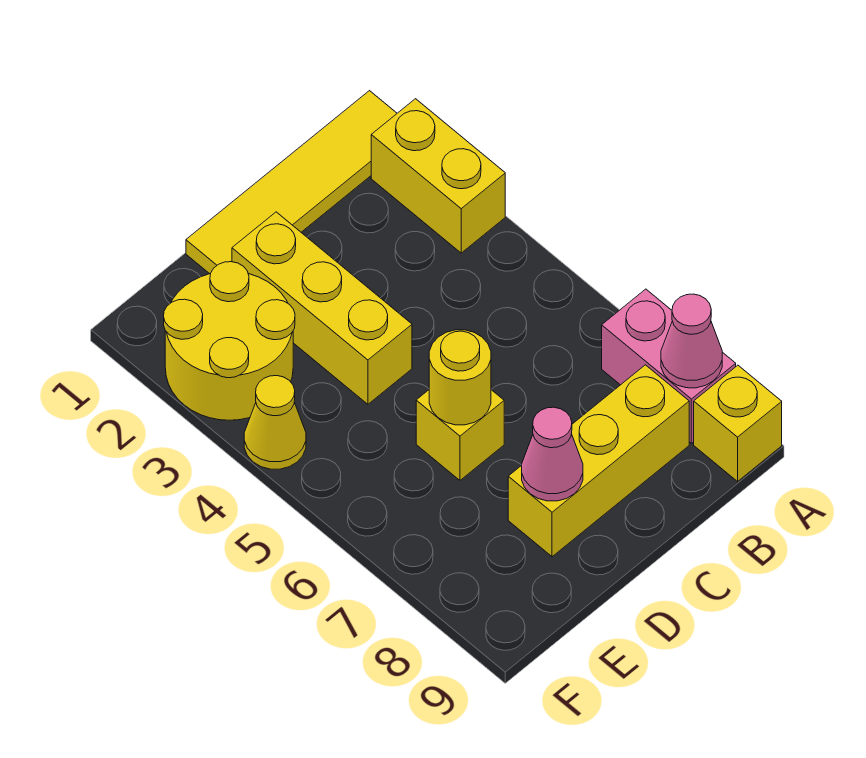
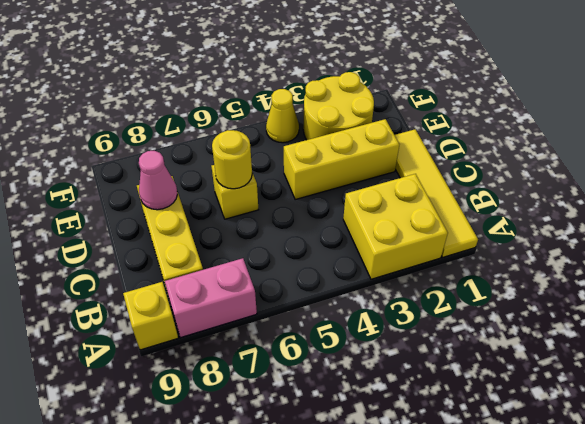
yellow 1x2 brick [371,99,505,253] -> yellow 2x2 brick [343,174,448,279]
pink 1x1 cone [661,294,722,388] -> none

